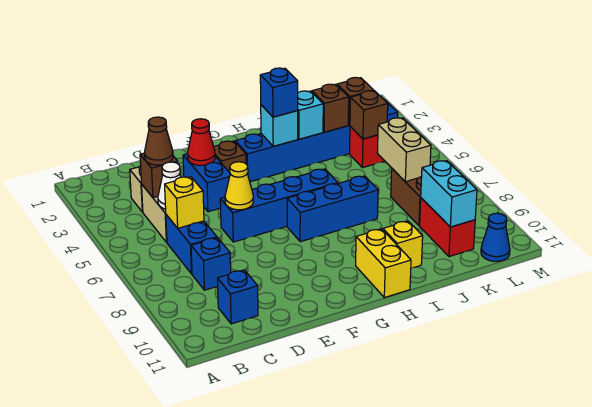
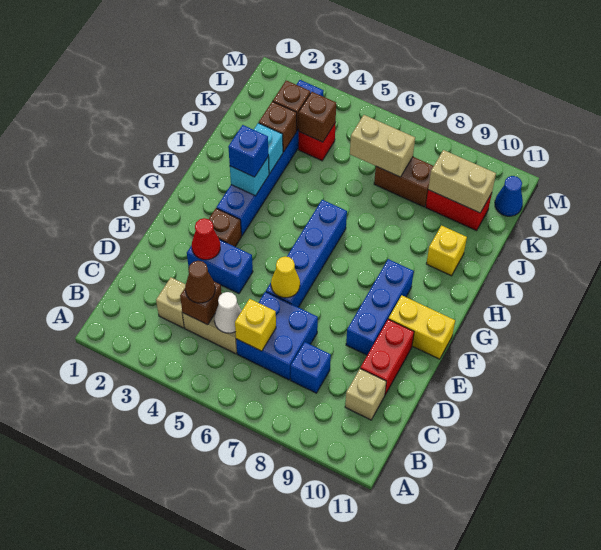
blue 1x2 brick [166,215,217,274] -> blue 2x2 brick [236,292,318,380]
blue 1x1 brick [217,270,258,324] -> tan 1x1 brick [345,369,386,420]
none -> red 1x2 brick [360,319,414,395]
blue 1x3 brick [287,176,378,242] -> blue 1x3 brick moved to [346,259,414,355]
yellow 1x2 brick [356,229,411,298] -> yellow 1x2 brick moved to [389,296,455,359]
cyan 1x2 brick [421,161,477,227] -> tan 1x2 brick [428,150,496,213]

